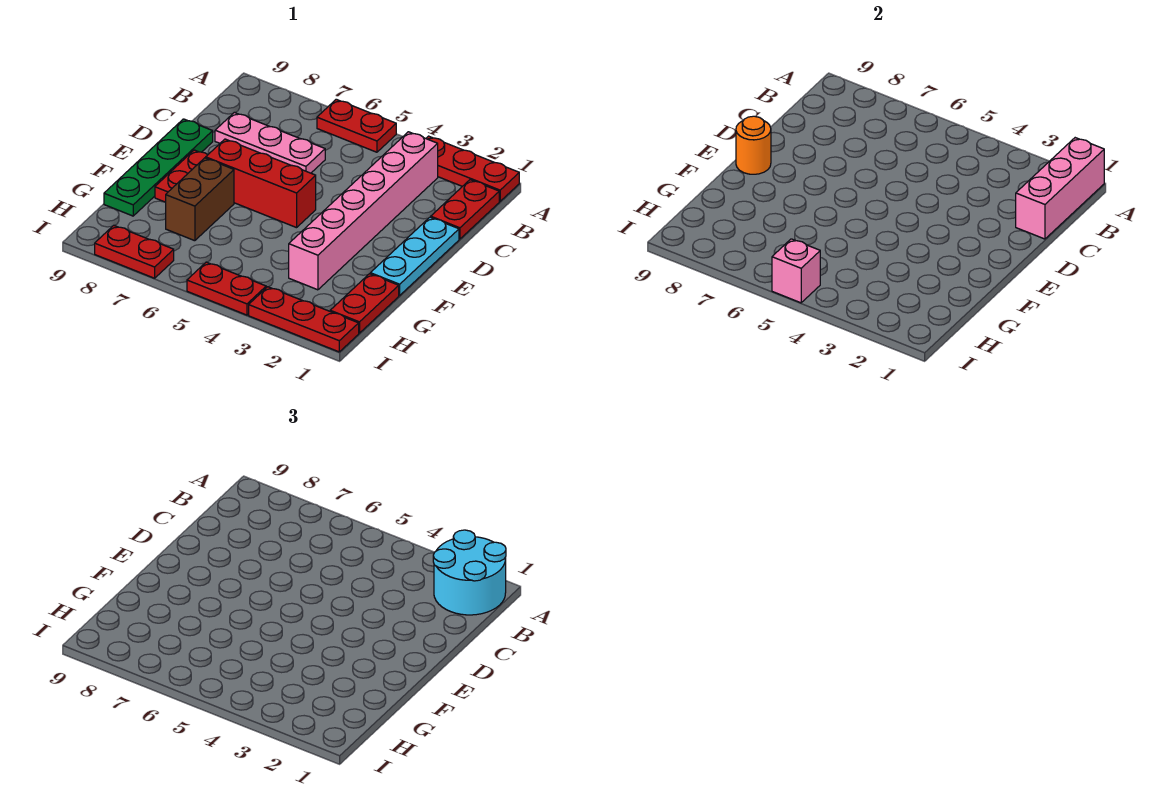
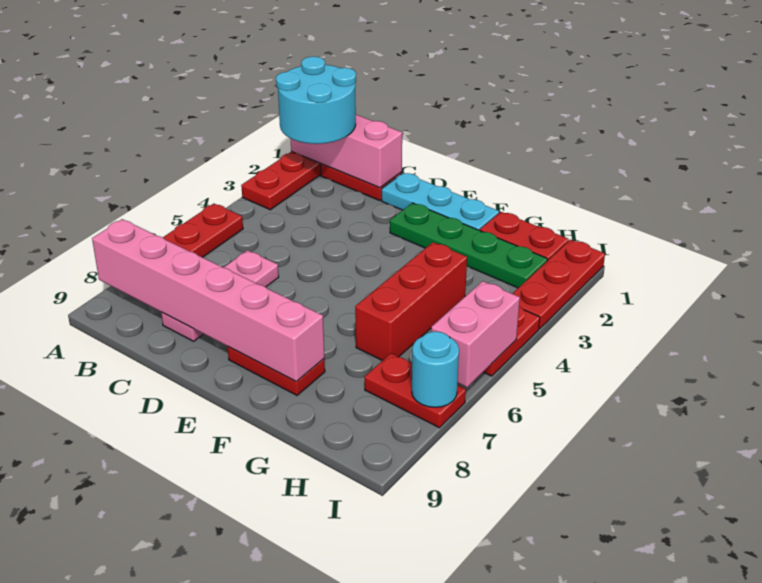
pink 1x6 brick [289,132,438,290] -> pink 1x6 brick moved to [92,219,324,381]
green 1x4 plate [104,119,213,216] -> green 1x4 plate moved to [390,203,547,288]
red 1x3 brick [206,139,316,228] -> red 1x3 brick moved to [355,242,467,361]
orange 1x1 round brick [736,116,771,174] -> none
brown 1x2 brick [165,158,234,241] -> none
pink 1x1 brick [772,239,820,303] -> pink 1x2 brick [431,281,520,387]
red 1x2 plate [95,225,174,278] -> red 1x2 plate turned to [364,353,466,428]
none -> cyan 1x1 round brick [412,331,459,407]

